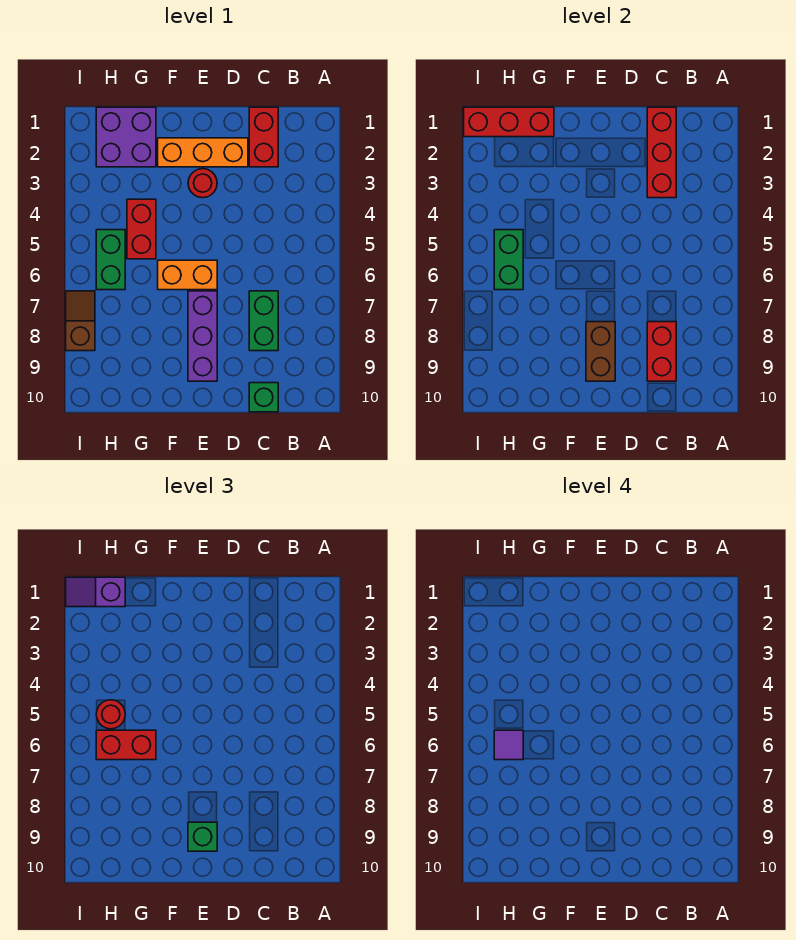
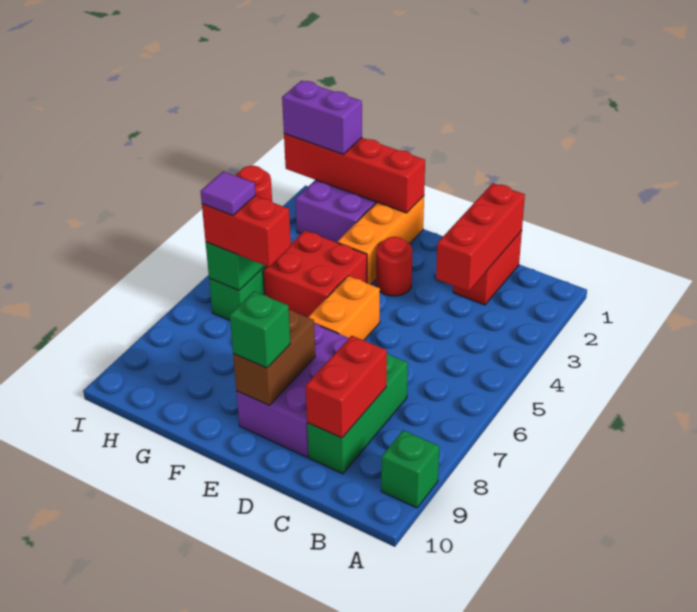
green 1x2 brick [249,291,278,351] -> green 1x3 brick [307,353,408,474]
green 1x1 brick [249,383,278,412] -> green 1x1 brick moved to [381,430,439,508]
orange 1x3 brick [158,138,248,167] -> orange 1x3 brick turned to [337,196,424,285]
orange 1x2 brick [158,260,217,290] -> orange 1x2 brick turned to [308,276,380,340]
purple 1x3 brick [188,291,217,381] -> purple 2x3 brick [236,324,349,457]
red 1x3 brick [464,107,554,137] -> red 1x4 brick [284,134,425,213]
red 1x2 brick [127,199,156,259] -> red 2x2 brick [263,231,367,317]
purple 1x2 slope [66,577,125,607] -> purple 1x2 brick [282,81,362,154]
brown 1x2 slope [66,291,95,351] -> none

